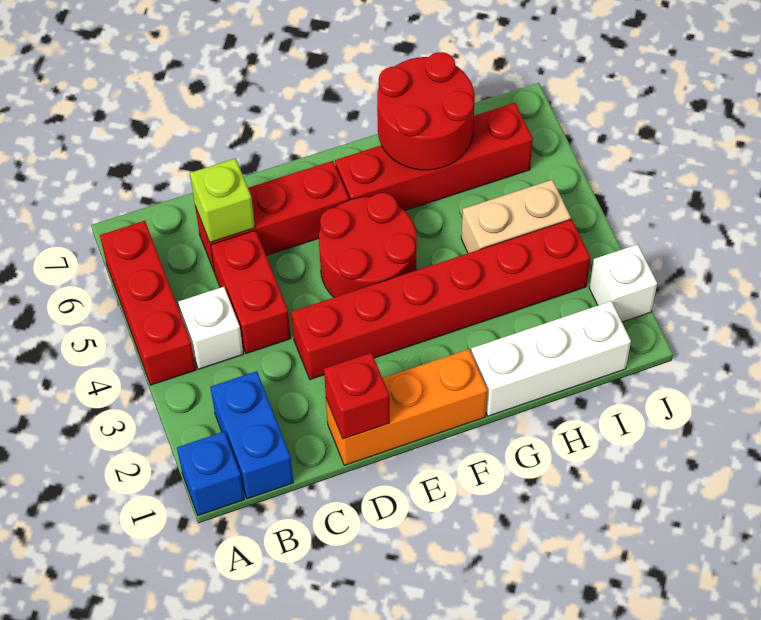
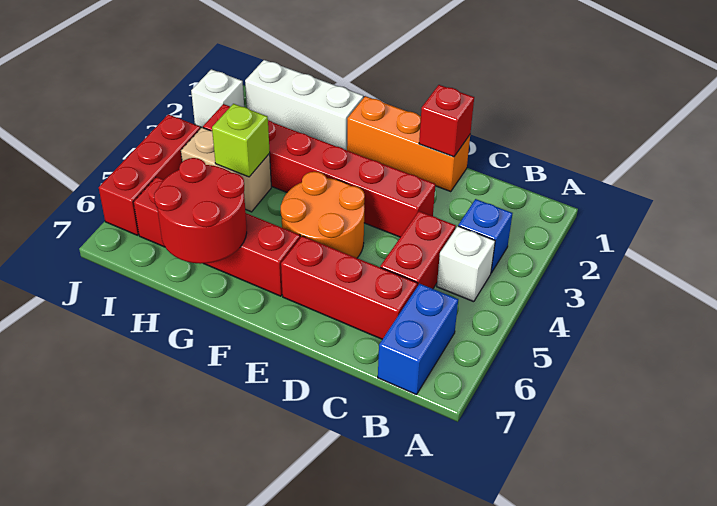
blue 1x1 brick [177,432,244,515] -> blue 1x1 brick moved to [458,199,512,273]
red 1x3 brick [100,221,196,385] -> red 1x3 brick moved to [99,114,201,235]
blue 1x2 brick [210,371,293,499] -> blue 1x2 brick moved to [378,284,458,395]
lime 1x1 brick [190,158,255,242] -> lime 1x1 brick moved to [212,104,270,177]
red 2x2 round brick [319,193,417,297] -> orange 2x2 round brick [281,172,365,258]

